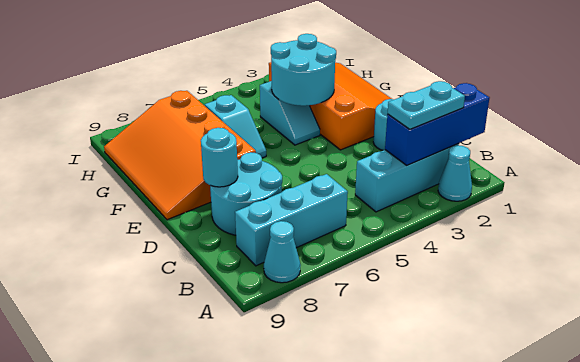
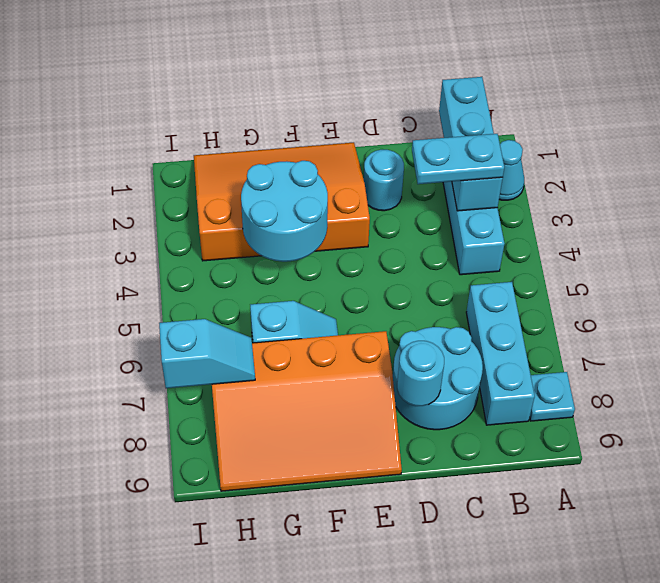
cyan 1x1 cone [264,221,301,283] -> cyan 1x1 plate [530,372,575,421]
blue 1x3 brick [385,83,489,165] -> cyan 1x3 brick [439,77,503,211]
cyan 1x2 plate [388,81,465,129] -> cyan 1x2 plate turned to [412,134,504,184]
cyan 1x2 slope [260,81,320,145] -> cyan 1x2 slope moved to [159,319,255,388]

